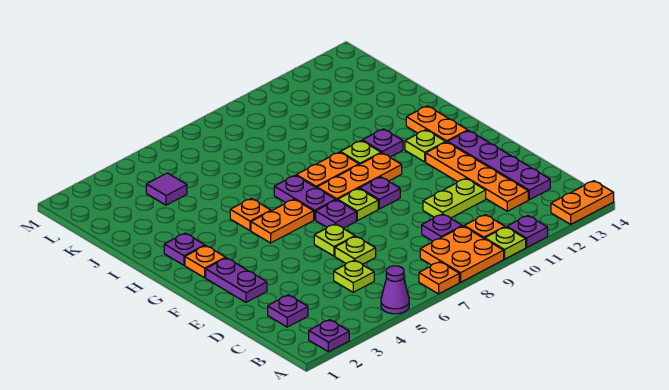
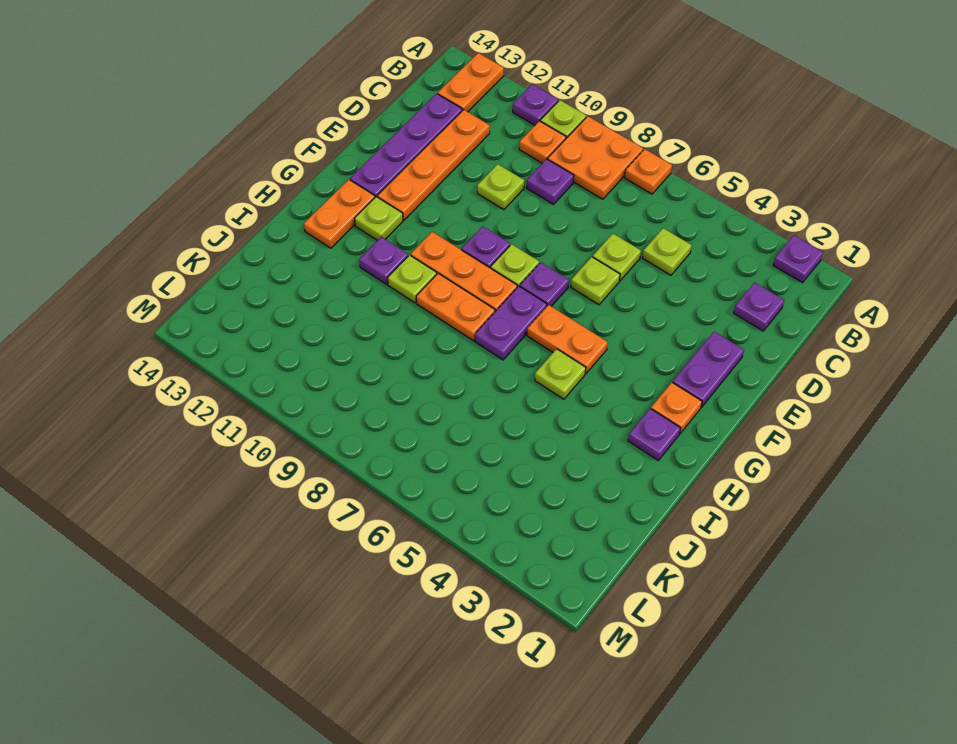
purple 1x1 cone [381,266,409,314] -> none
orange 1x2 plate [551,181,614,224] -> orange 1x2 plate turned to [438,53,504,112]
lime 1x2 plate [423,179,486,218] -> lime 1x1 plate [477,164,524,210]
orange 1x1 plate [230,198,271,231] -> lime 1x1 plate [535,349,586,399]
purple 1x1 tile [146,173,187,205] -> none

